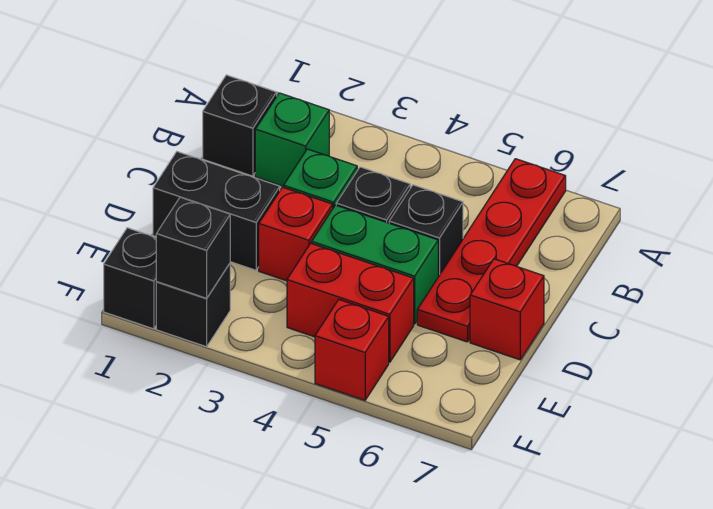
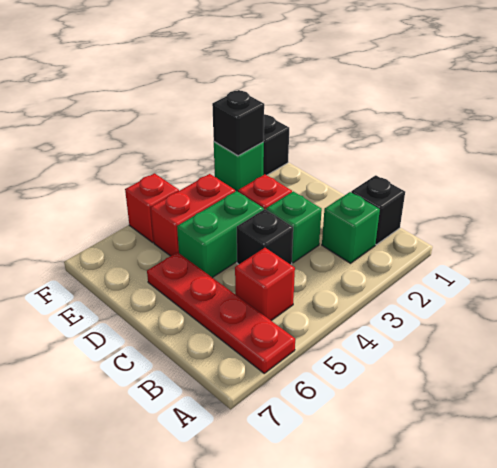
black 1x1 brick [389,185,463,277] -> none
black 1x2 brick [153,152,280,270] -> none
red 1x1 brick [470,259,544,360] -> red 1x1 brick moved to [235,248,295,321]
black 1x1 brick [156,264,230,347] -> green 1x1 brick [214,142,264,191]

